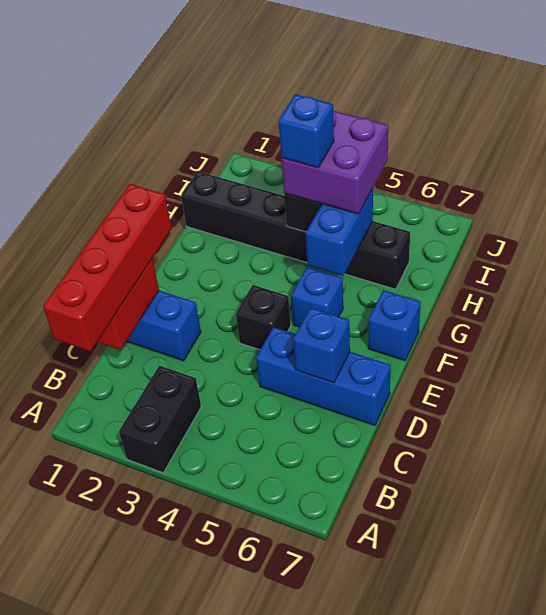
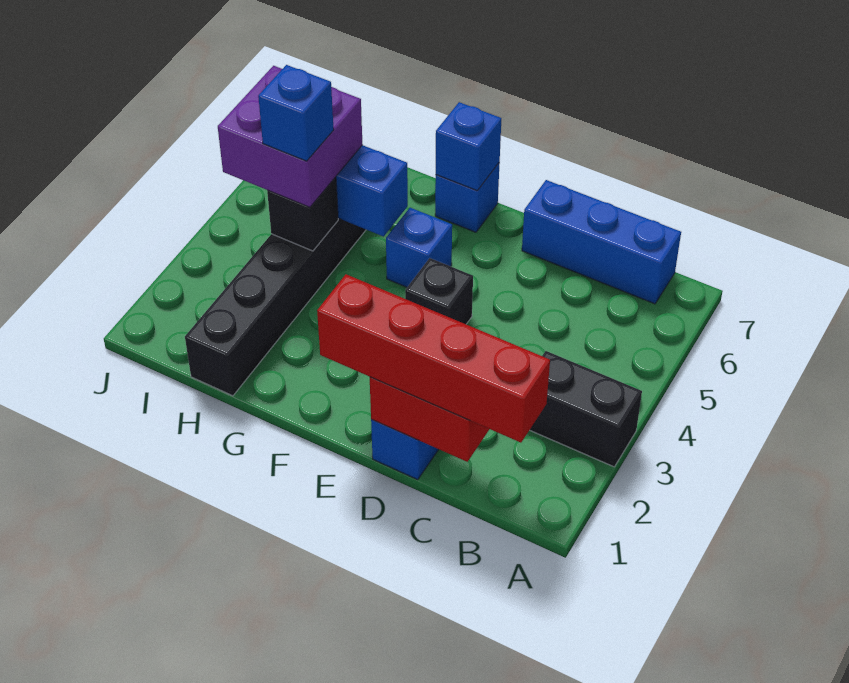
blue 1x3 brick [256,327,391,425] -> blue 1x3 brick turned to [522,180,681,304]
blue 1x1 brick [293,308,350,383] -> blue 1x1 brick moved to [436,102,501,191]

